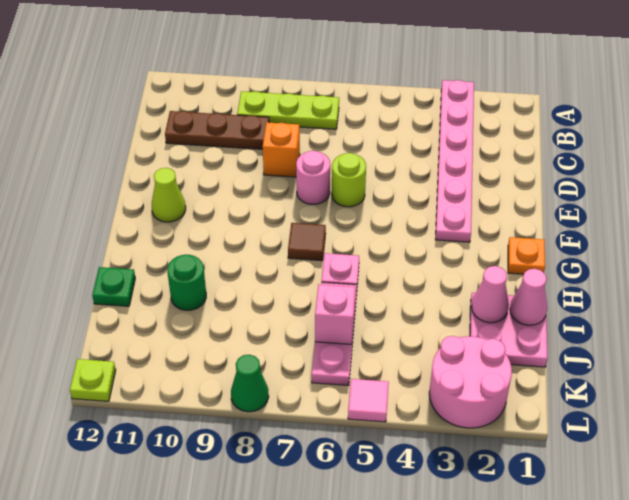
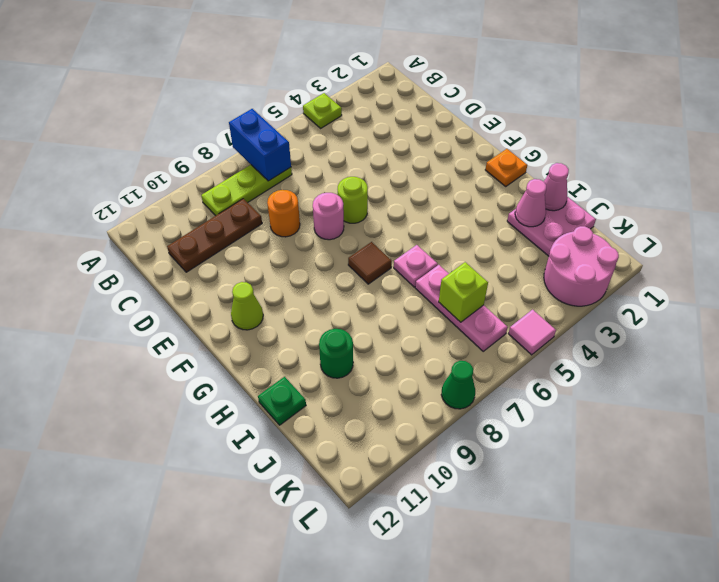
pink 1x6 plate [435,80,474,242] -> none
none -> blue 1x2 brick [229,109,291,181]
orange 1x1 brick [263,122,300,177] -> orange 1x1 round brick [267,190,300,237]
pink 1x1 brick [315,285,356,344] -> lime 1x1 brick [439,262,488,322]
lime 1x1 plate [70,359,116,401] -> lime 1x1 plate moved to [303,93,342,128]

